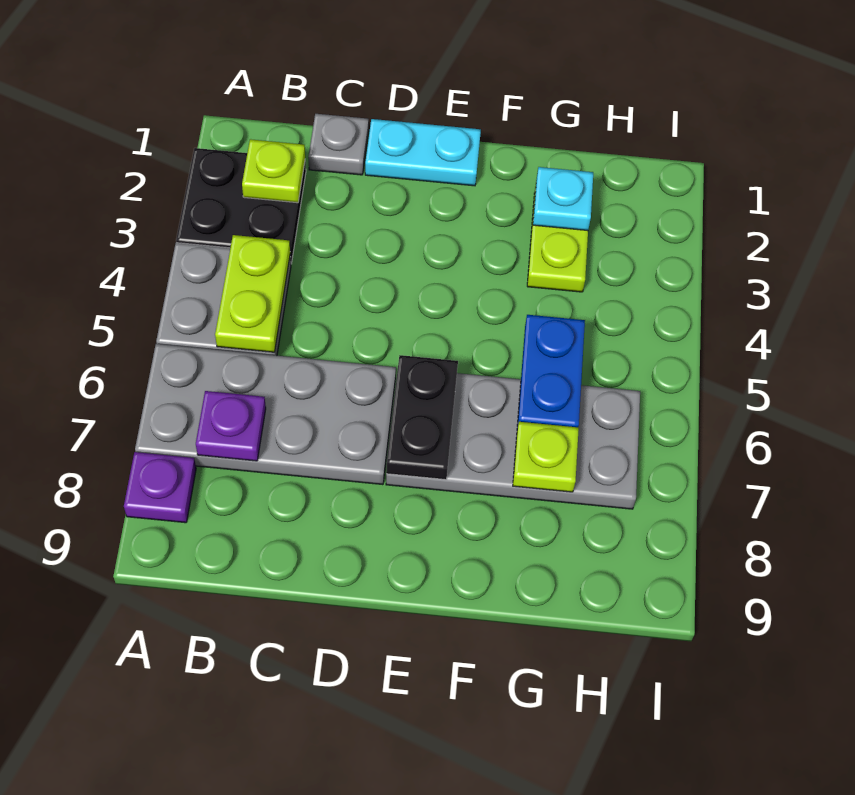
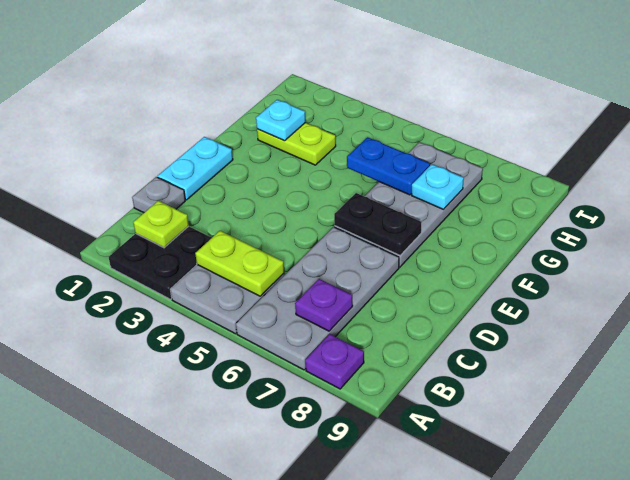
lime 1x1 plate [513,422,579,492] -> cyan 1x1 plate [412,164,464,209]

